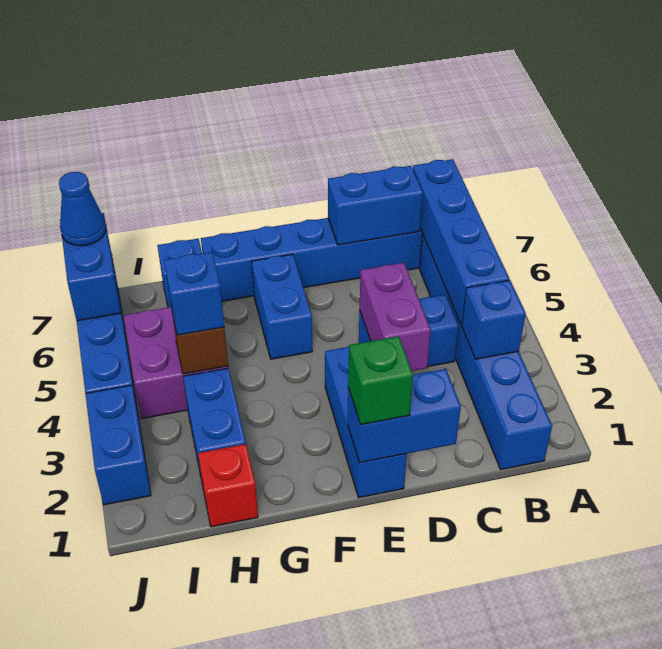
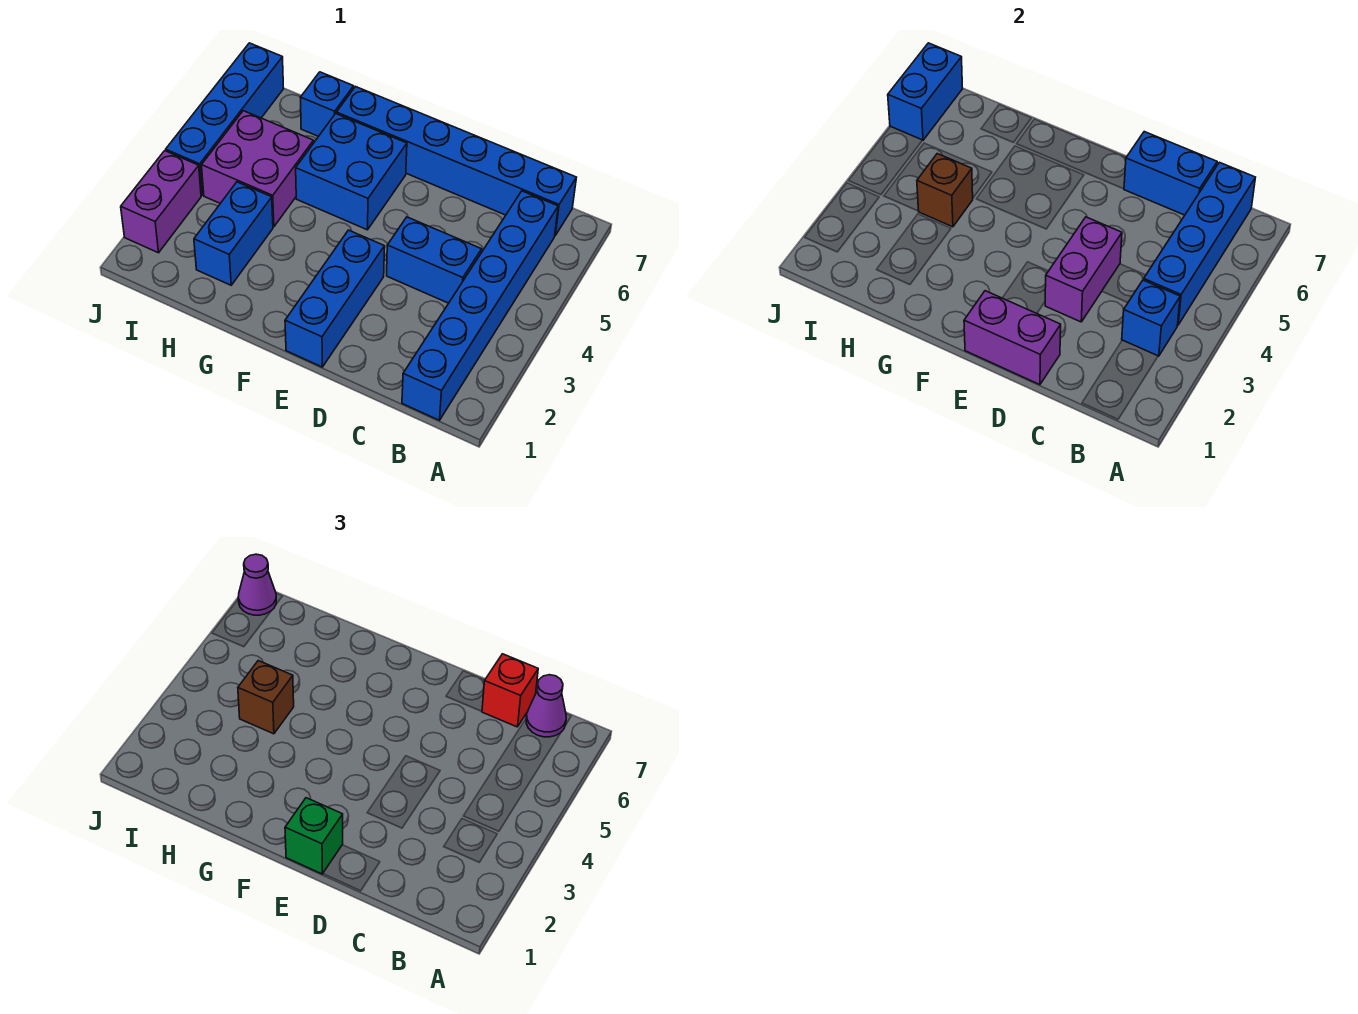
none -> purple 1x1 cone [526,675,566,737]
blue 1x2 brick [348,369,461,463] -> purple 1x2 brick [964,291,1061,385]
blue 1x2 brick [252,254,312,359] -> blue 2x2 brick [296,114,407,230]
red 1x1 brick [198,444,258,527] -> red 1x1 brick moved to [482,654,538,727]
blue 1x1 brick [164,252,224,335] -> brown 1x1 brick [238,661,294,734]
blue 1x2 brick [85,385,151,505] -> purple 1x2 brick [121,151,201,253]
blue 1x1 cone [59,172,106,246] -> purple 1x1 cone [238,554,276,615]

